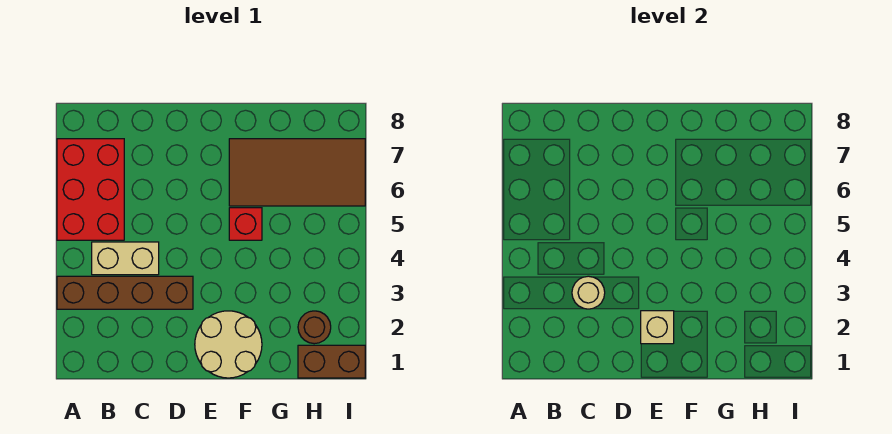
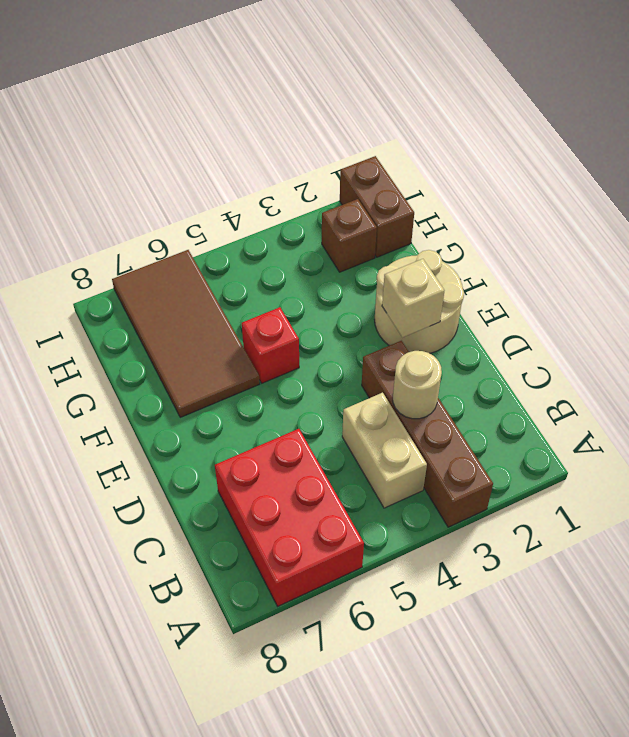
red 2x3 brick [57,139,124,240] -> red 2x3 brick turned to [215,429,364,606]
brown 1x1 round brick [298,311,331,344] -> brown 1x1 brick [322,199,377,272]

